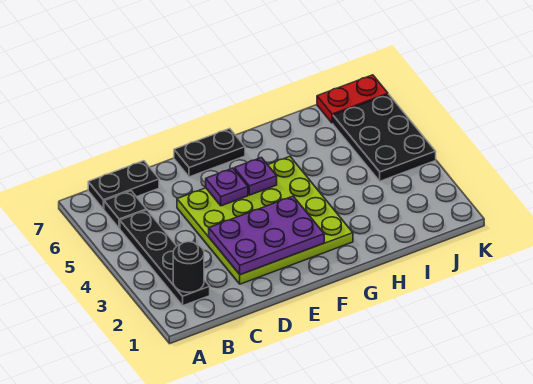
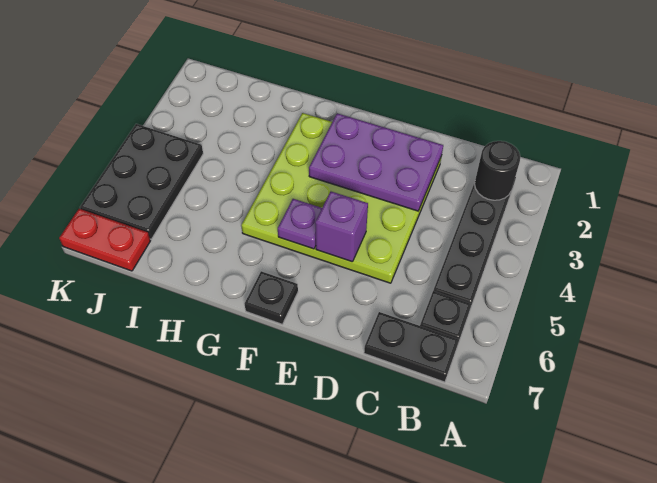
purple 1x1 plate [206,168,248,206] -> purple 1x1 brick [315,191,368,262]
black 1x2 plate [174,129,245,177] -> black 1x1 plate [245,271,298,324]

